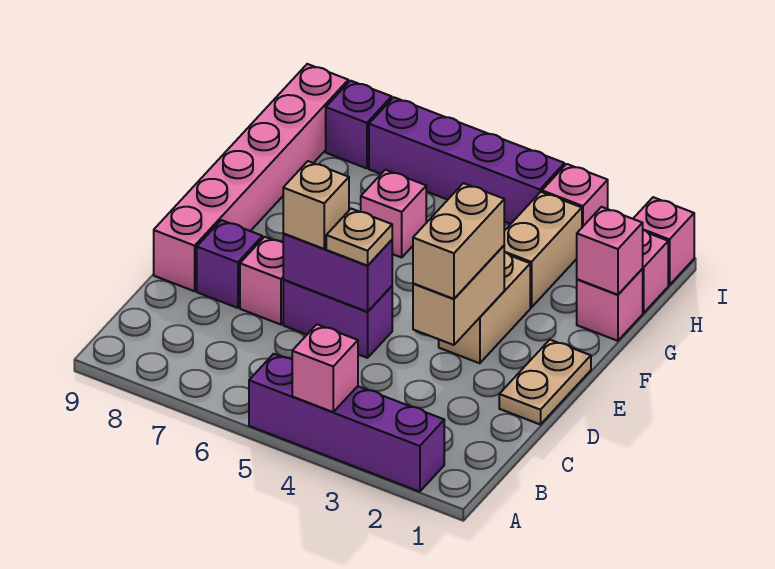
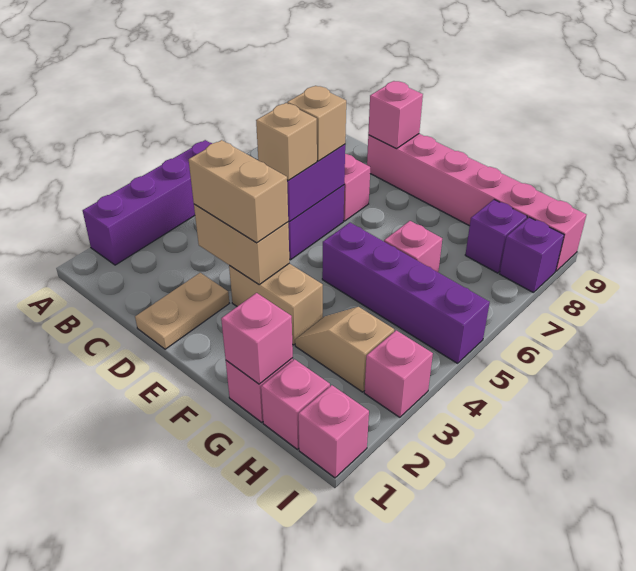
pink 1x1 brick [292,324,358,412] -> pink 1x1 brick moved to [368,81,423,149]
tan 1x2 plate [499,340,591,425] -> tan 1x2 plate turned to [135,273,229,349]
tan 1x1 plate [326,209,392,266] -> tan 1x1 brick [256,103,317,181]
purple 1x1 brick [197,220,262,308] -> purple 1x1 brick moved to [465,200,527,273]
tan 1x2 brick [504,192,582,308] -> tan 1x2 slope [295,307,394,392]
purple 1x4 brick [369,97,564,224] -> purple 1x4 brick turned to [322,223,490,363]

